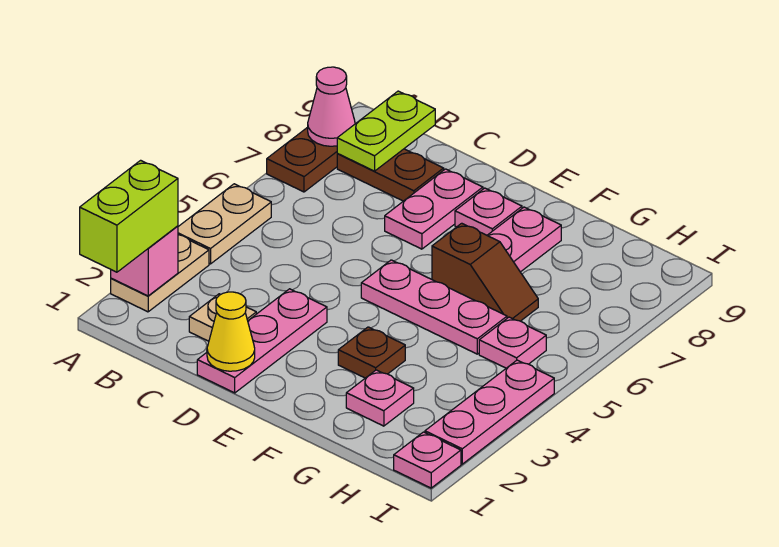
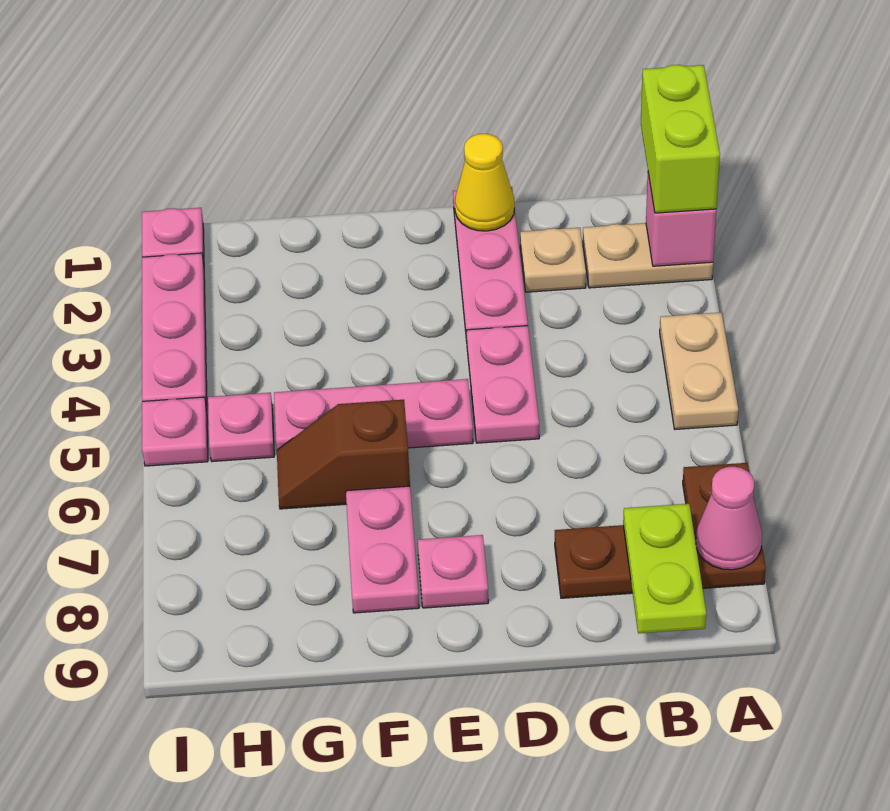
tan 1x2 plate [111,235,209,312] -> tan 1x2 plate turned to [583,223,713,288]
pink 1x2 plate [385,169,483,249] -> pink 1x2 plate moved to [466,326,539,443]
brown 1x1 plate [338,327,405,378] -> none
pink 1x1 plate [346,370,414,426] -> pink 1x1 plate moved to [142,397,208,466]

